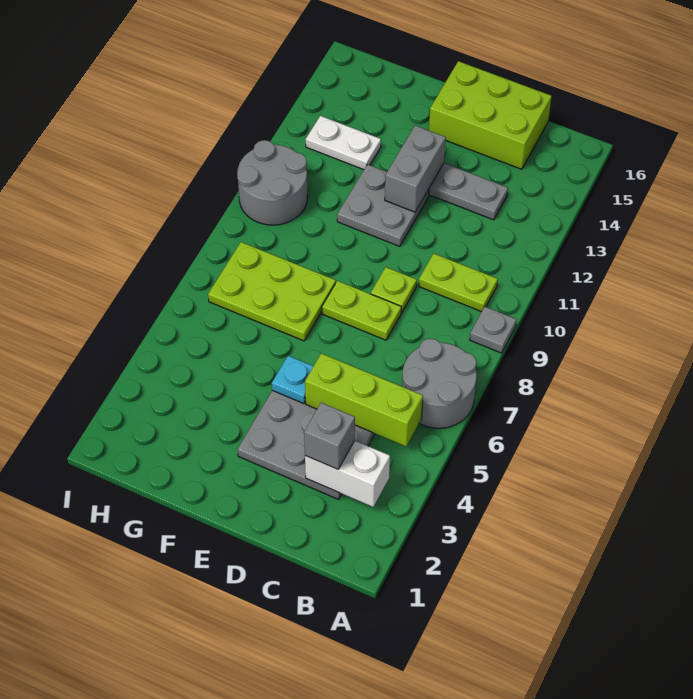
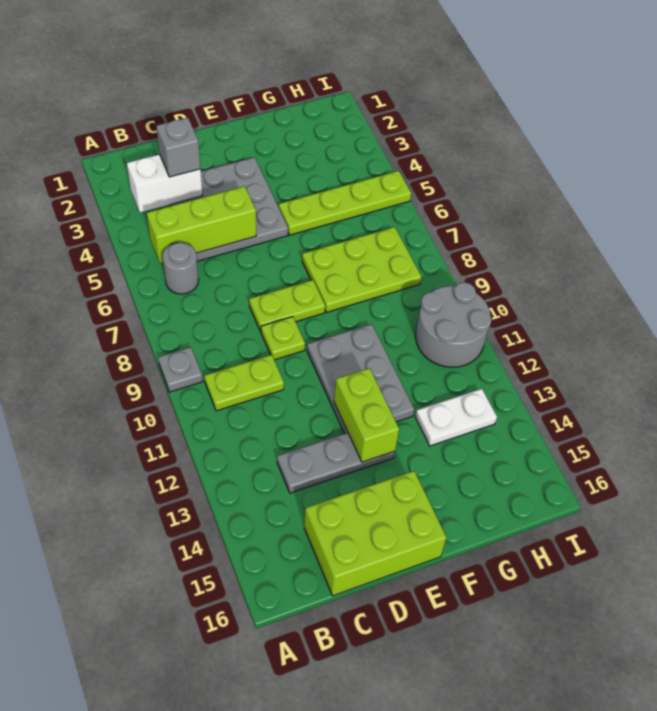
grey 2x2 round brick [402,339,477,428] -> grey 1x1 round brick [163,242,199,294]
cyan 1x1 plate [272,356,313,404] -> none
grey 2x2 plate [337,164,429,247] -> grey 2x3 plate [307,324,414,434]
grey 1x2 brick [385,125,446,212] -> lime 1x2 brick [334,368,399,462]
none -> lime 1x4 plate [279,171,411,235]

